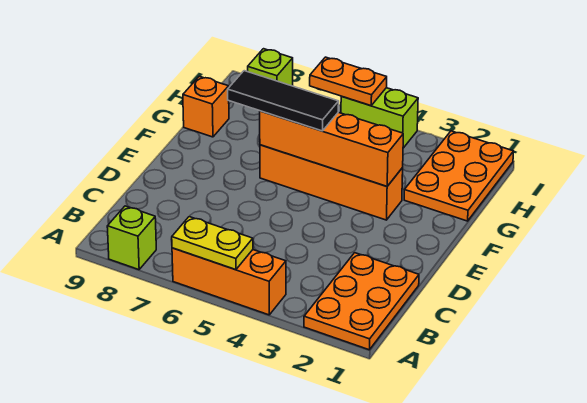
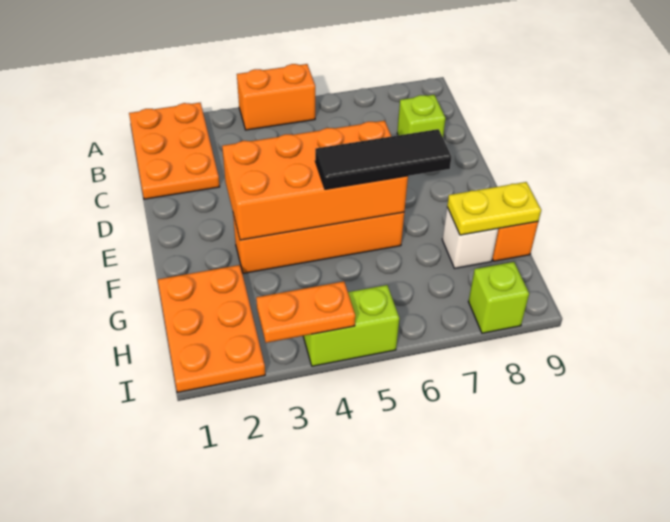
orange 1x3 brick [172,248,286,315] -> orange 1x2 brick [237,64,315,130]
yellow 1x2 plate [171,217,253,270] -> yellow 1x2 plate moved to [447,182,541,235]
lime 1x1 brick [107,206,156,270] -> lime 1x1 brick moved to [397,95,446,137]
orange 1x4 brick [260,111,403,186] -> orange 2x4 brick [222,121,408,240]
none -> white 1x1 brick [442,207,498,268]
orange 1x2 plate [310,57,387,106] -> orange 1x2 plate moved to [256,281,355,343]

